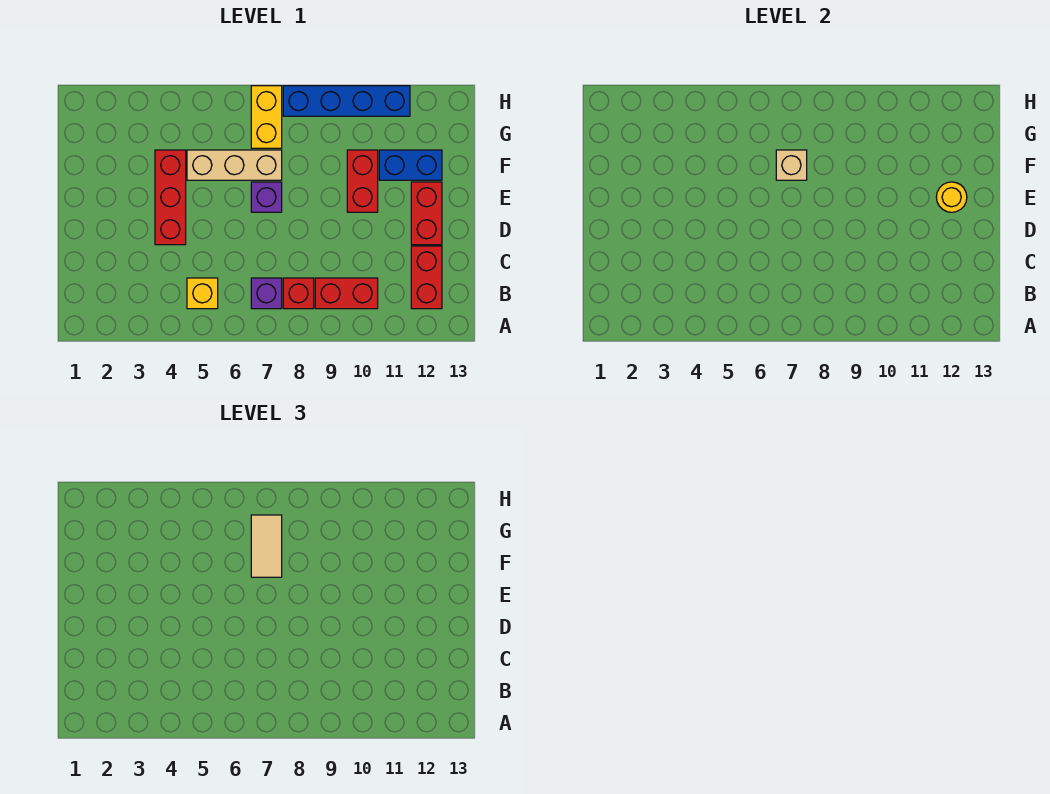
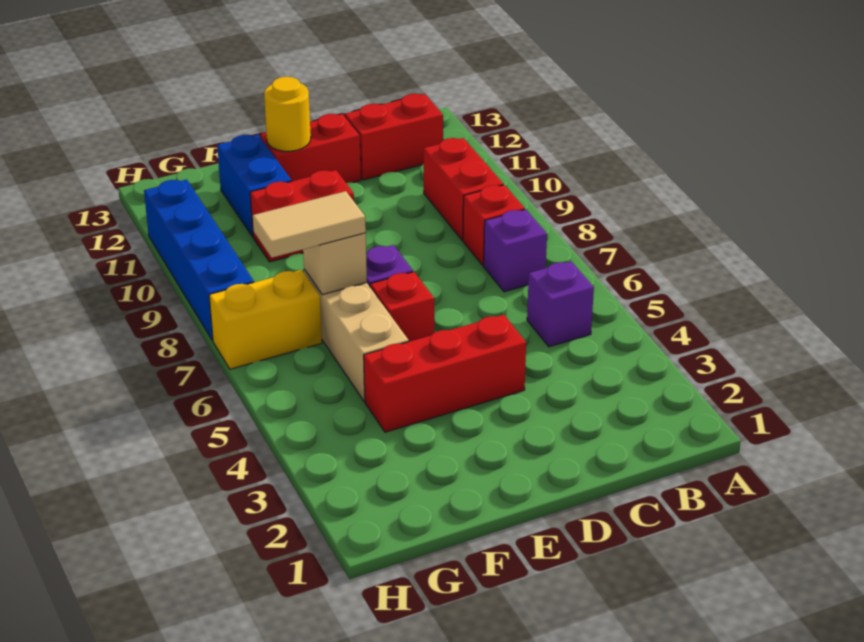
yellow 1x1 brick [187,278,218,309] -> purple 1x1 brick [527,261,594,347]
none -> red 1x1 brick [370,272,434,342]

